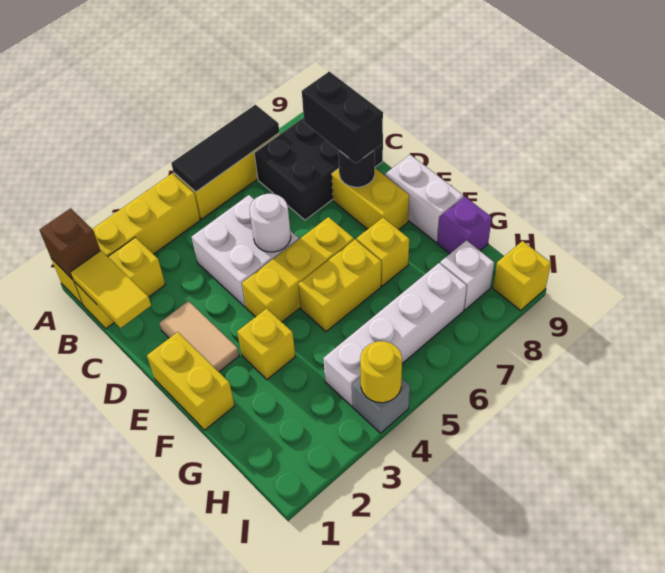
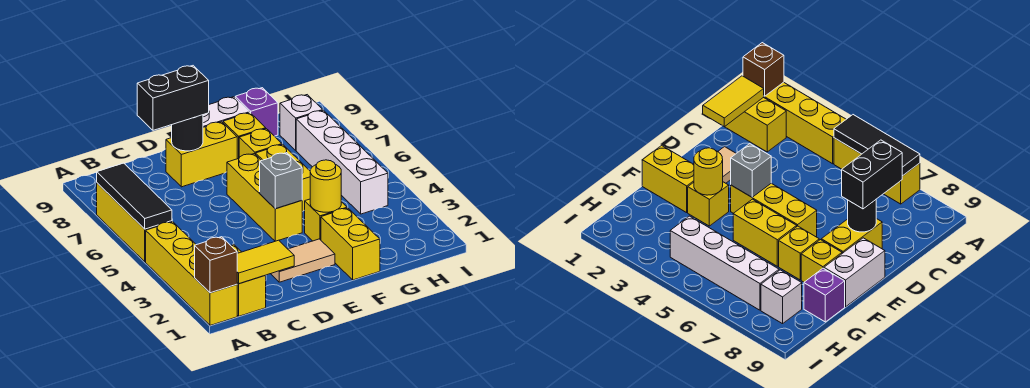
black 2x3 brick [254,118,383,220] -> none
white 2x2 brick [192,195,299,307] -> none
white 1x1 round brick [250,194,291,252] -> none
yellow 1x2 brick [147,332,235,430] -> yellow 1x2 brick turned to [321,208,380,280]
grey 1x1 brick [352,378,410,433] -> grey 1x1 brick moved to [260,153,302,209]
yellow 1x1 round brick [360,341,402,403] -> yellow 1x1 round brick moved to [310,160,341,212]
yellow 1x1 brick [493,241,551,310] -> yellow 1x1 brick moved to [223,113,266,159]

